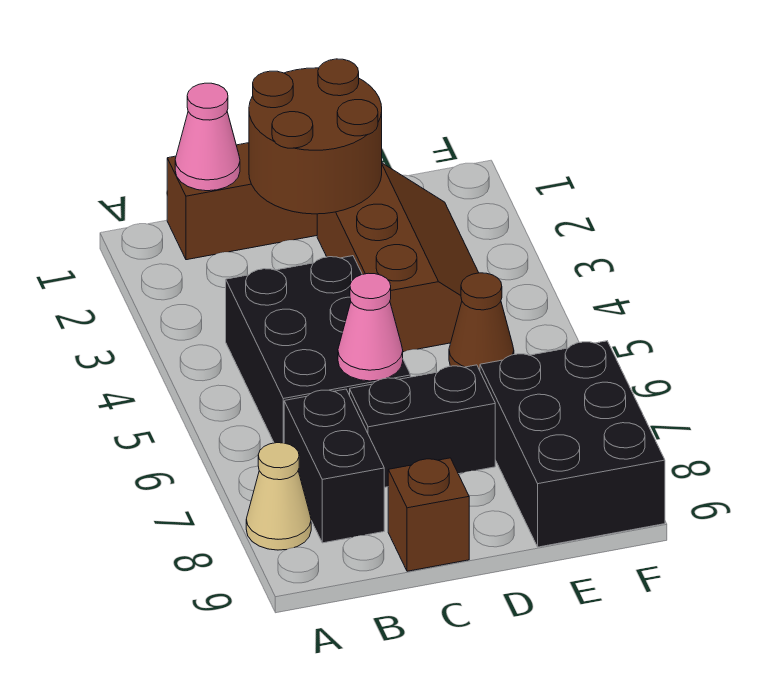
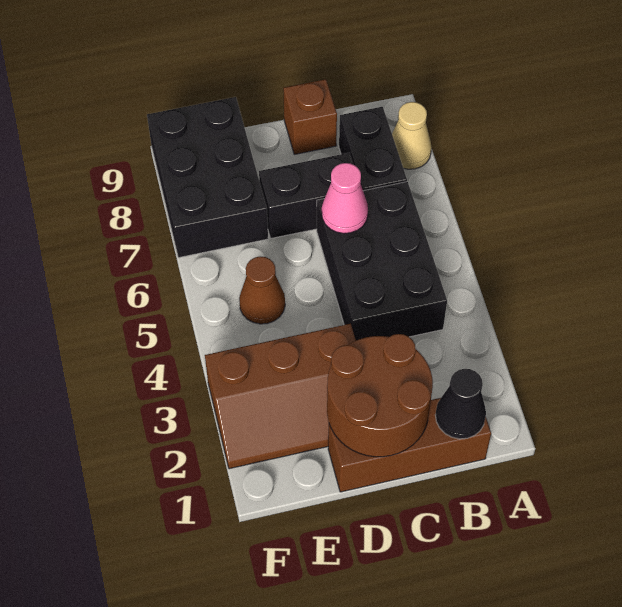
pink 1x1 cone [175,83,240,191] -> black 1x1 cone [435,369,486,439]
brown 2x3 slope [317,163,479,352] -> brown 2x3 slope turned to [205,324,356,469]

